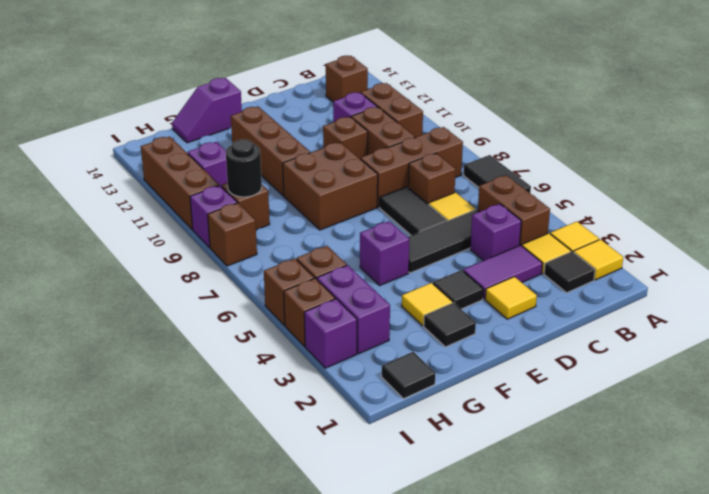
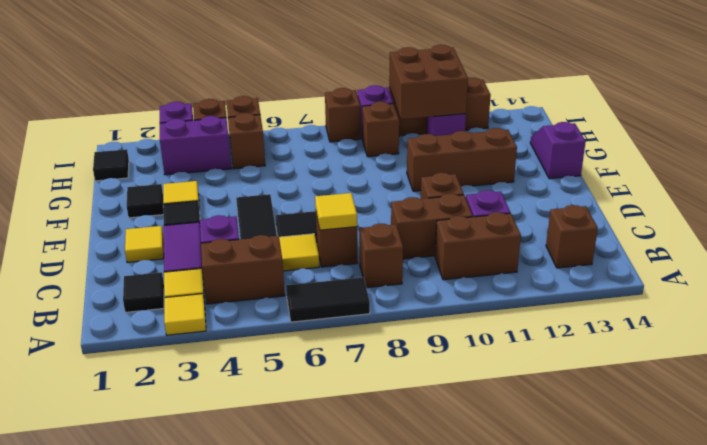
yellow 1x1 tile [574,239,623,280] -> yellow 1x1 tile moved to [315,193,357,230]
brown 1x3 brick [360,127,463,207] -> brown 1x1 brick [359,224,403,288]
brown 2x2 brick [283,142,378,230] -> brown 2x2 brick moved to [389,45,468,119]
purple 1x1 brick [360,221,410,285] -> none
black 1x1 round brick [226,139,262,197] -> none

